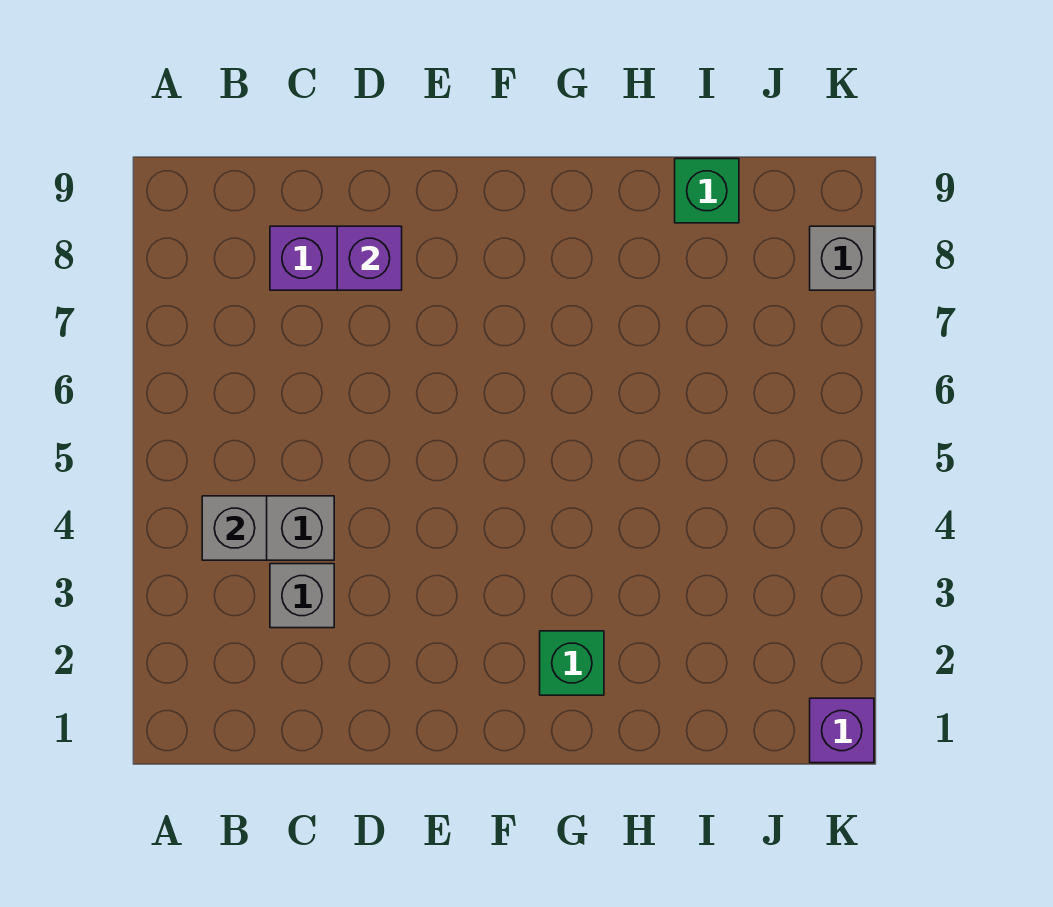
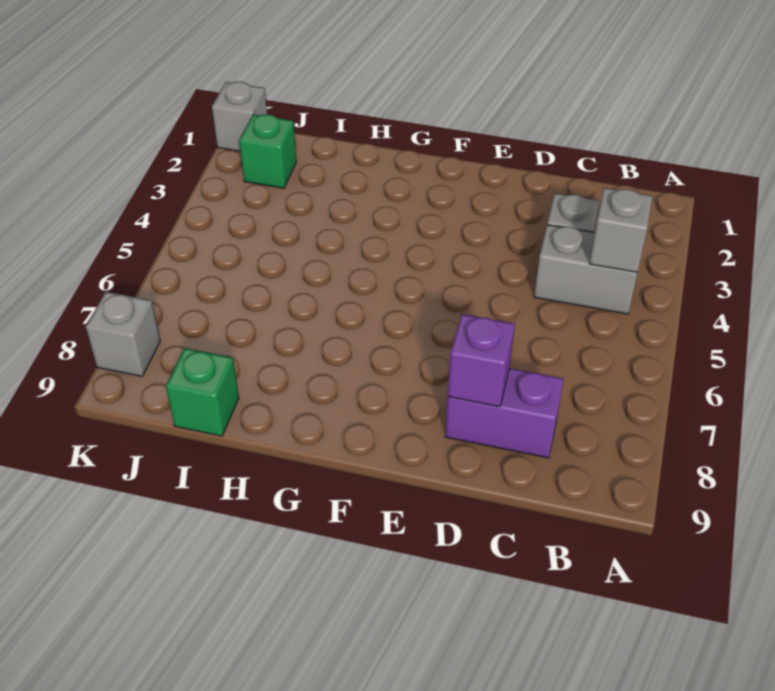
green 1x1 brick [540,631,604,695] -> green 1x1 brick moved to [239,114,296,188]
purple 1x1 brick [810,698,874,763] -> grey 1x1 brick [212,82,267,151]

